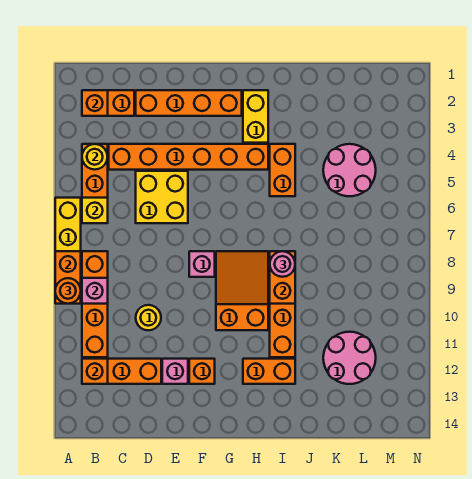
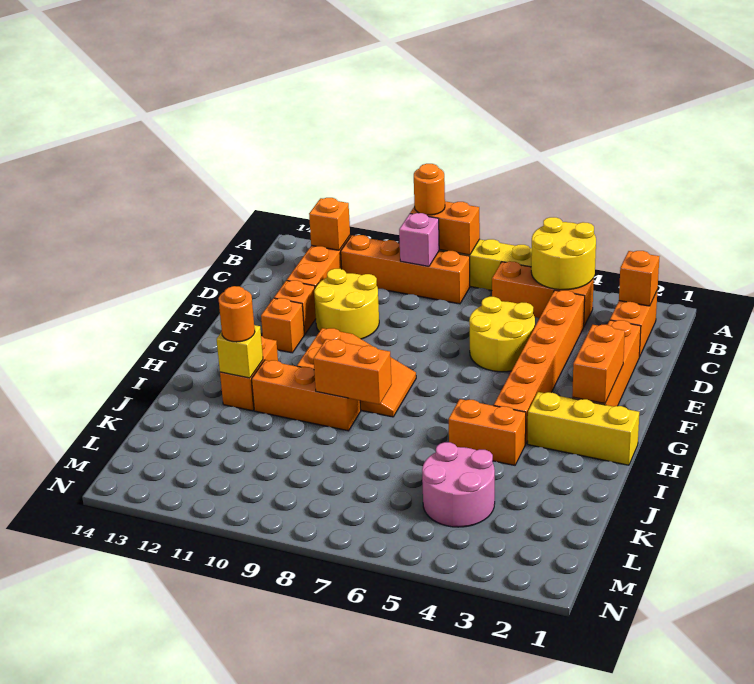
yellow 1x1 round brick [82,144,108,170] -> yellow 2x2 round brick [531,217,596,290]
yellow 1x1 brick [82,198,108,223] -> yellow 1x1 brick moved to [217,325,263,378]
yellow 2x2 brick [136,171,188,223] -> yellow 2x2 round brick [469,297,535,372]
yellow 1x1 round brick [136,305,161,330] -> yellow 2x2 round brick [314,269,379,339]
pink 1x1 brick [162,359,188,384] -> orange 1x1 brick [274,280,316,334]
none -> orange 1x2 brick [572,325,625,403]
pink 1x1 brick [189,251,215,277] -> none
yellow 1x2 brick [243,90,268,143] -> yellow 1x3 brick [528,392,639,465]
pink 1x1 round brick [270,251,295,277] -> none
none -> orange 1x1 round brick [219,286,255,342]
pink 2x2 round brick [323,332,376,384] -> none

